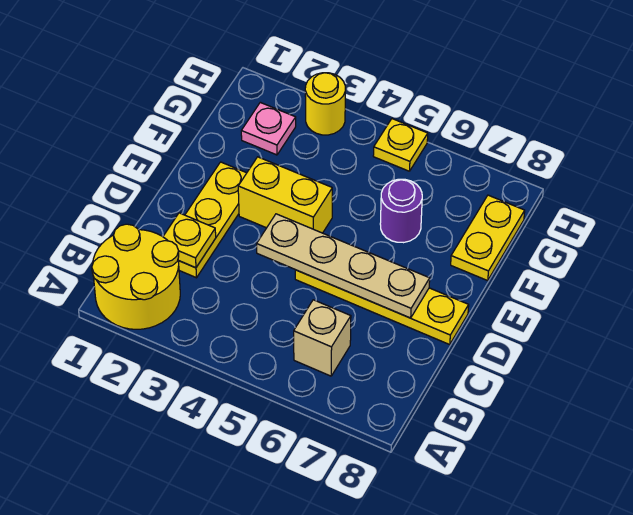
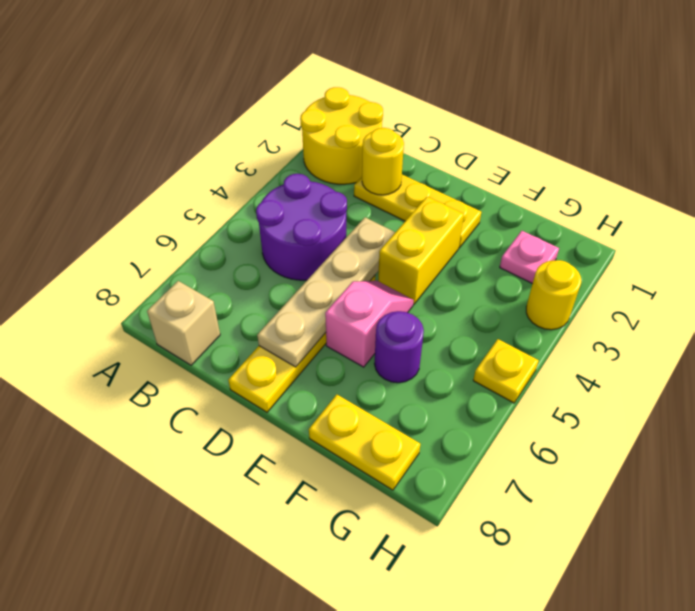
none -> purple 2x2 round brick [256,174,347,280]
tan 1x1 brick [294,300,351,376] -> tan 1x1 brick moved to [147,281,220,365]
yellow 1x1 plate [163,213,216,268] -> yellow 1x1 round brick [362,128,404,195]
none -> pink 1x2 slope [325,281,414,367]

